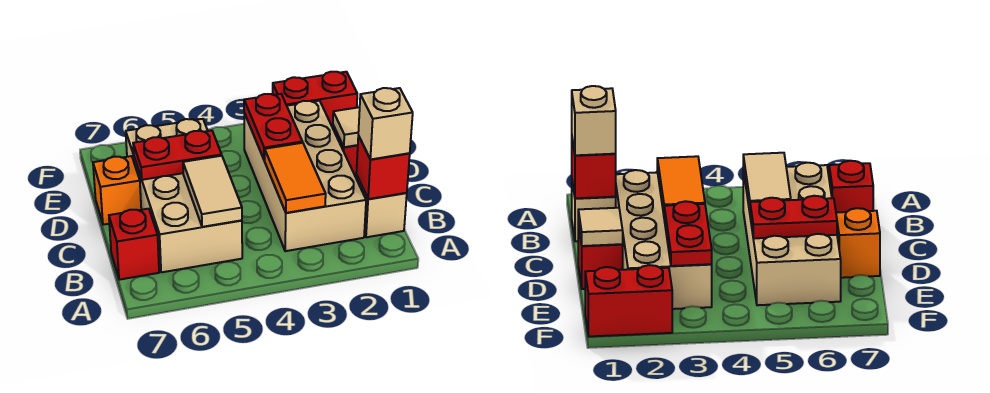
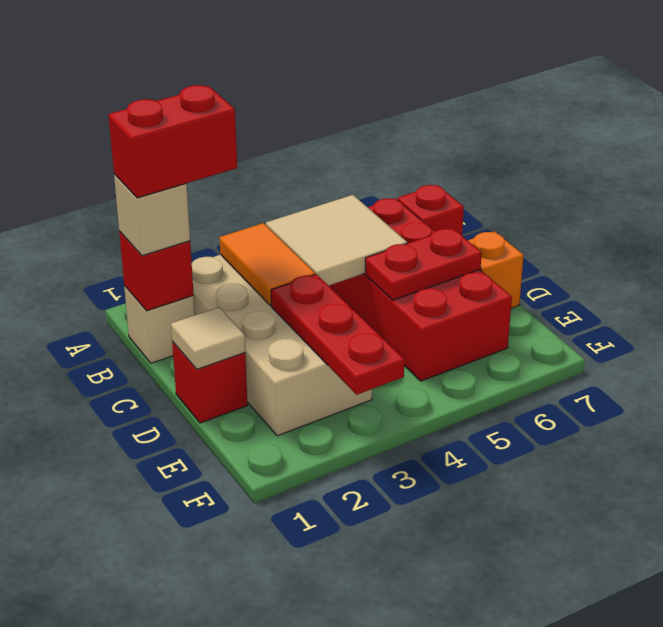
tan 2x4 brick [126,119,242,272] -> red 2x4 brick [329,198,512,381]
tan 1x2 tile [183,156,242,227] -> tan 2x2 tile [266,195,407,286]
red 1x2 plate [244,94,302,160] -> red 1x3 plate [271,274,404,395]
red 1x2 brick [273,72,357,128] -> red 1x2 brick moved to [109,85,237,198]

